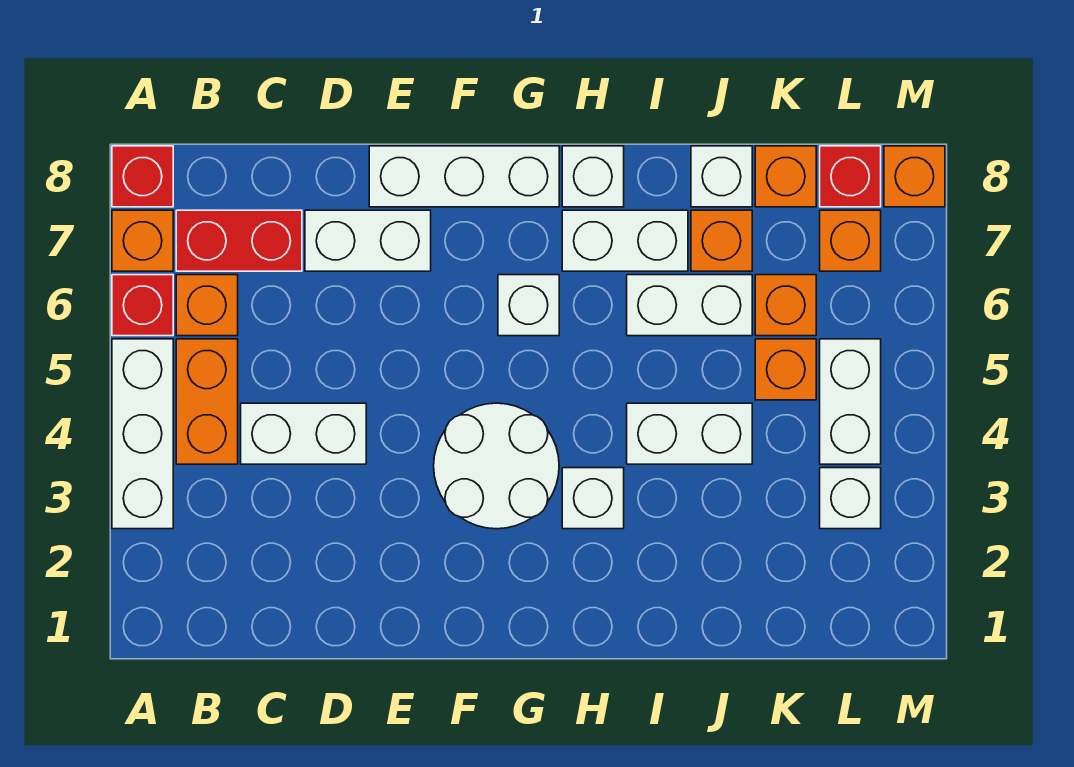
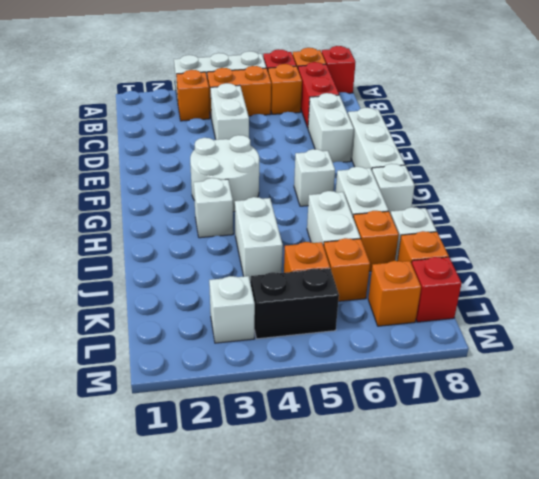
white 1x2 brick [820,339,881,464] -> black 1x2 brick [251,268,339,339]
orange 1x1 brick [884,146,945,207] -> orange 1x1 brick moved to [176,70,210,121]

